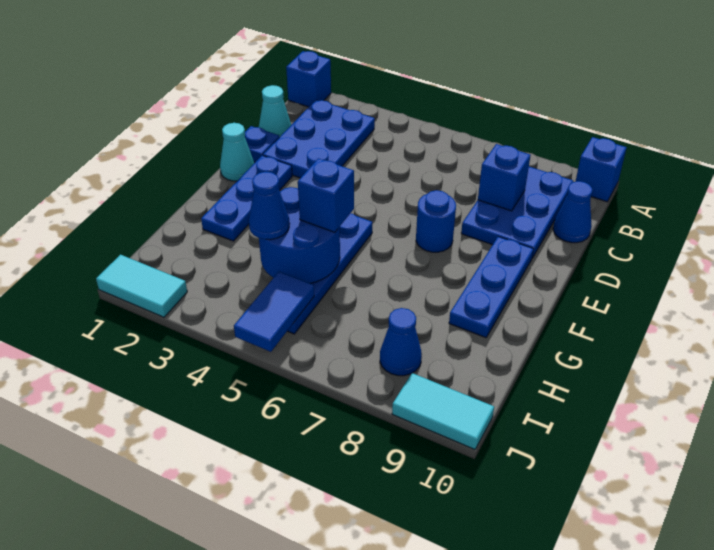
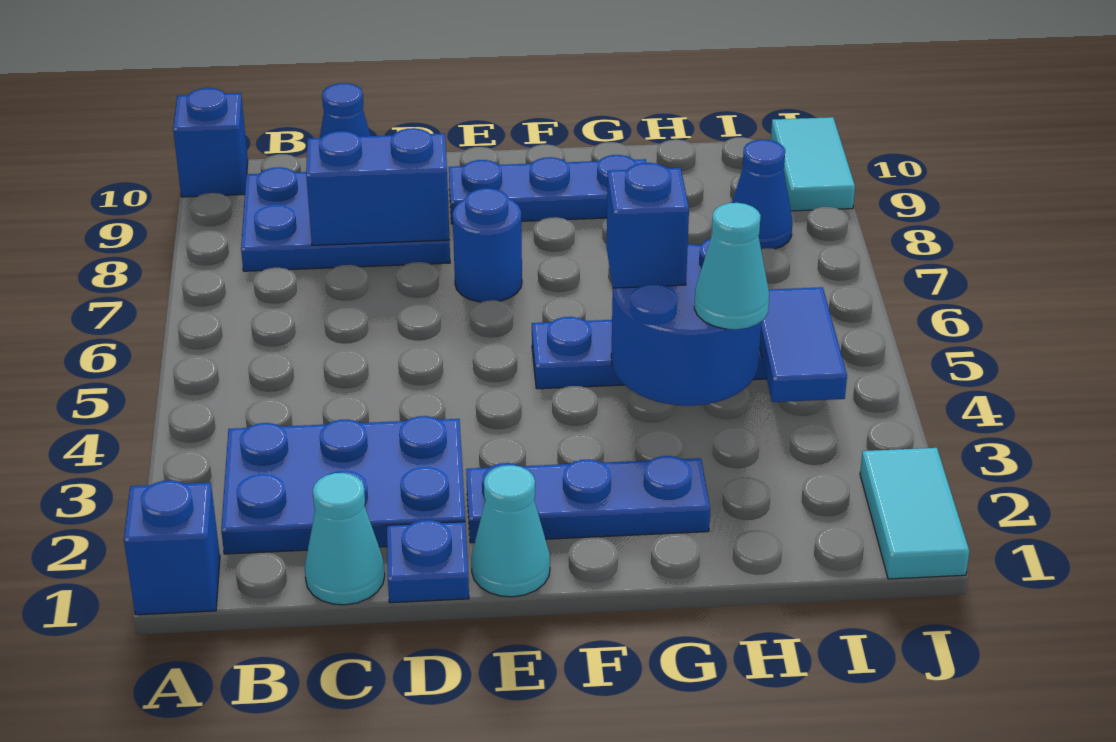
blue 1x1 brick [478,144,531,211] -> blue 1x2 brick [306,128,450,245]
blue 1x1 cone [249,172,290,240] -> cyan 1x1 cone [694,203,769,329]
blue 1x2 tile [234,272,314,352] -> blue 1x2 tile turned to [760,287,847,402]

